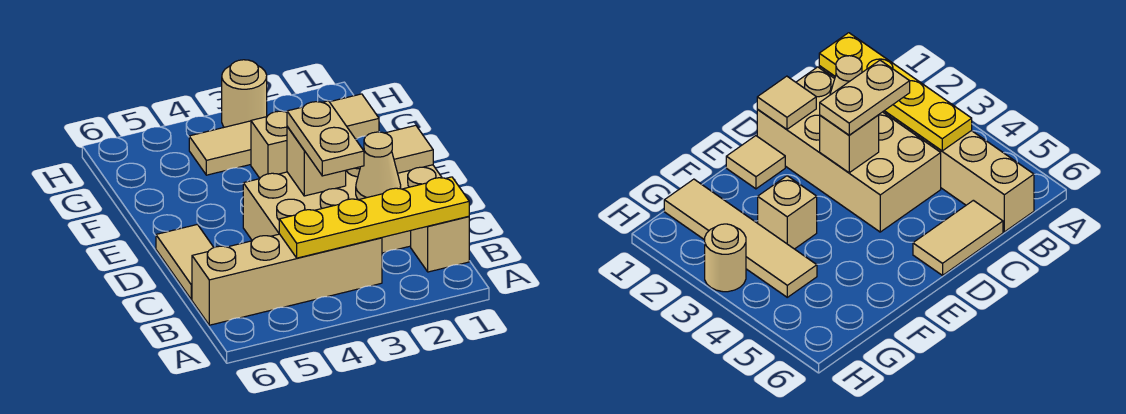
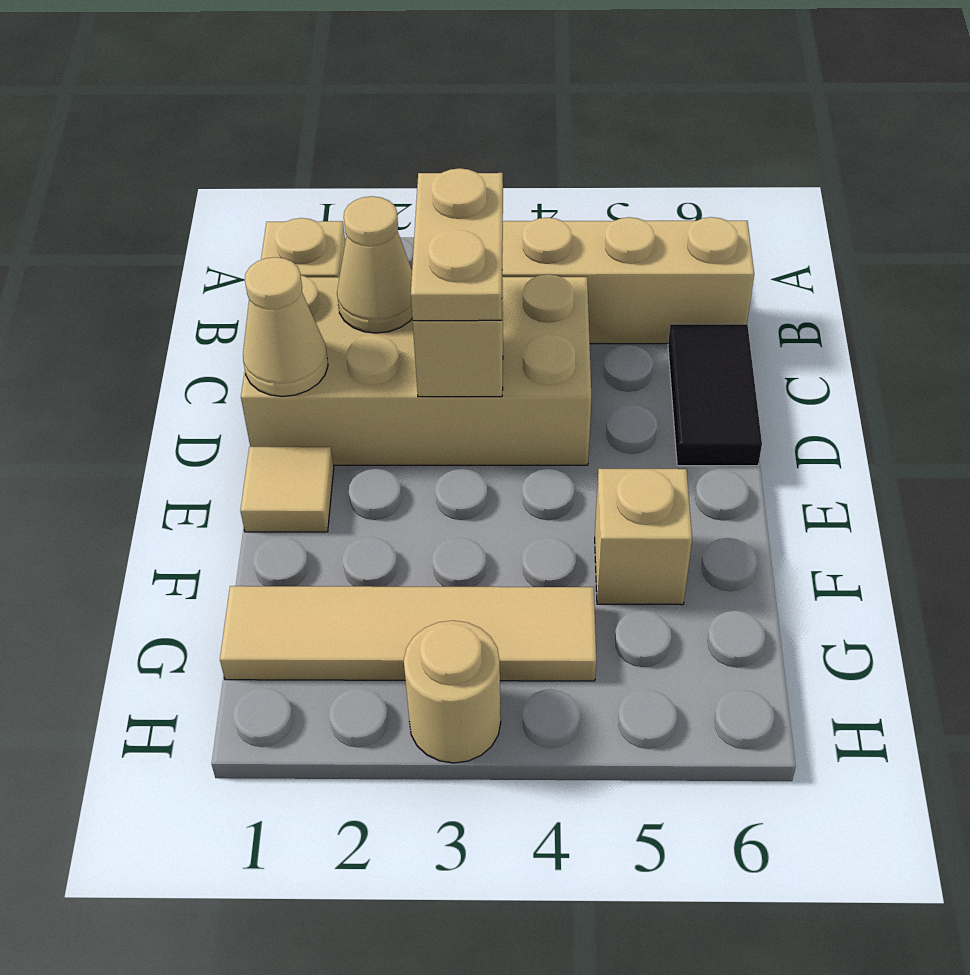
yellow 1x4 plate [279,177,469,258] -> none
tan 1x2 tile [156,224,214,299] -> black 1x2 tile [668,324,762,466]
tan 1x1 tile [386,125,433,173] -> tan 1x1 cone [243,257,328,396]
tan 1x1 brick [251,111,287,178] -> tan 1x1 brick moved to [595,469,692,605]

